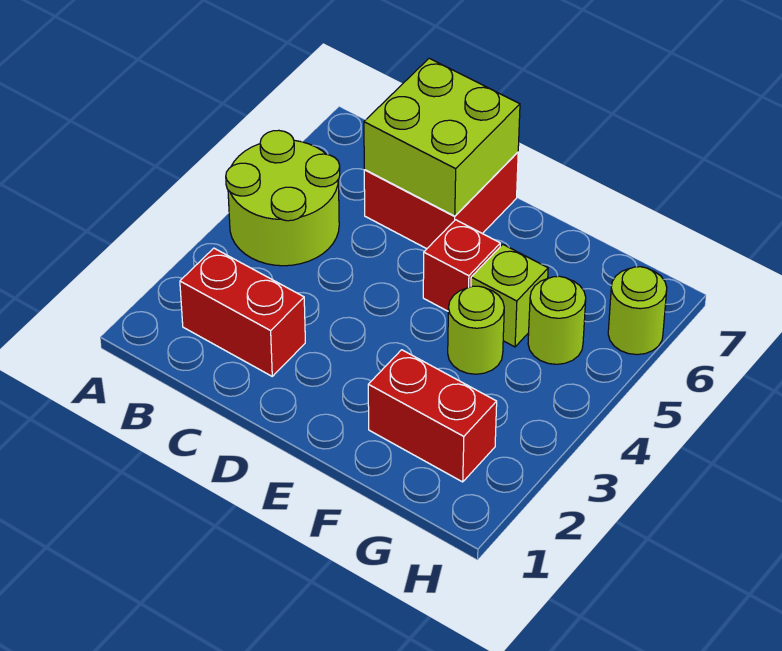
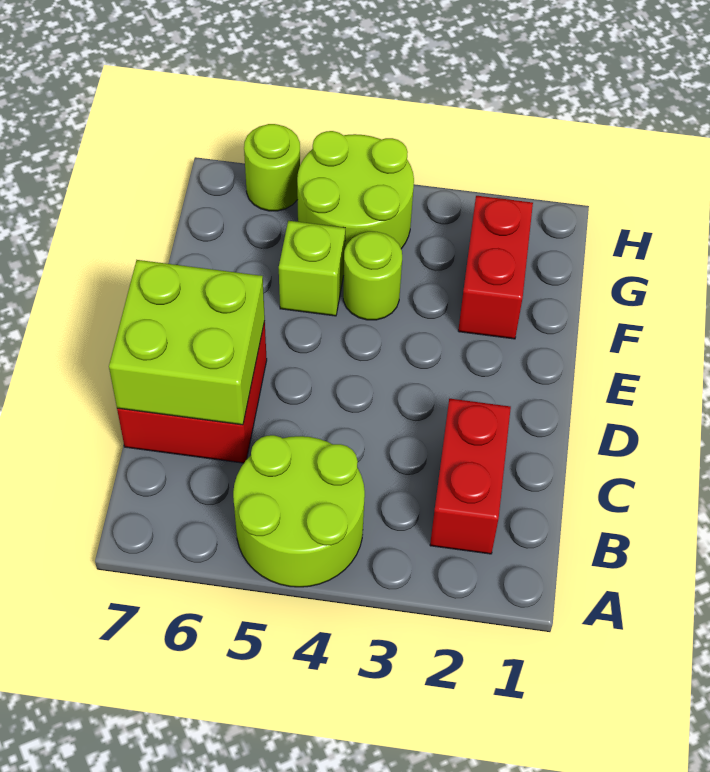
red 1x1 brick [423,220,500,311] -> none
lime 1x1 round brick [528,276,586,364] -> lime 2x2 round brick [297,131,414,249]

